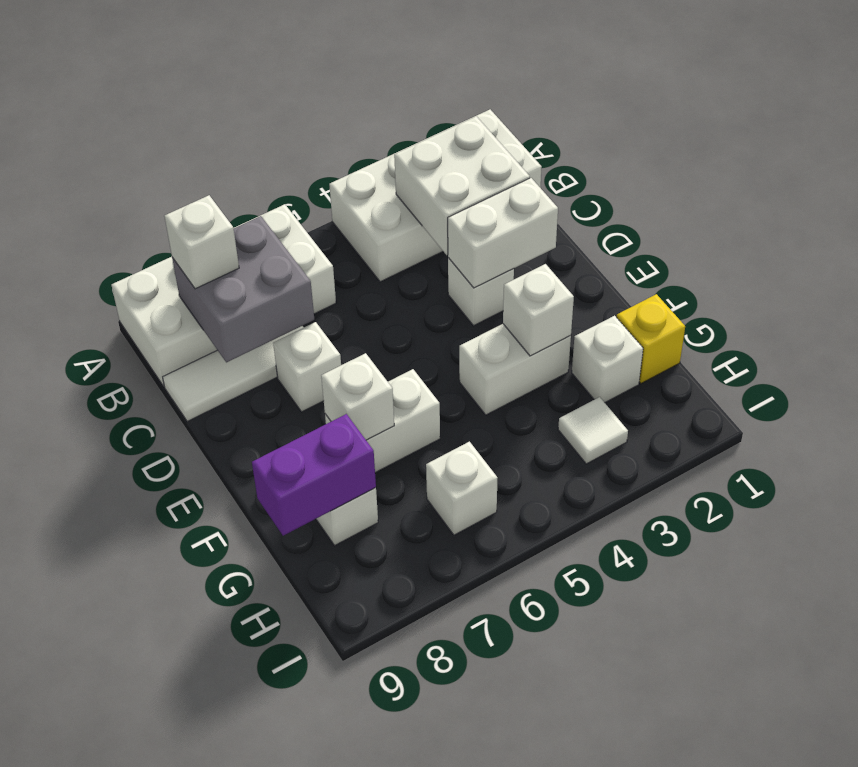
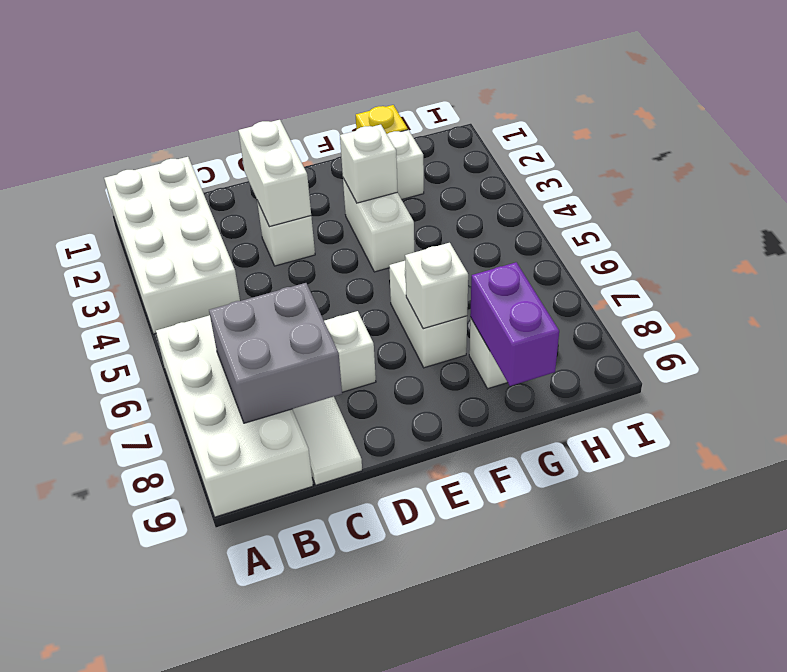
white 2x2 brick [394,116,530,255] -> none
white 1x1 brick [165,195,239,289] -> none
white 1x1 tile [558,397,628,464] -> none
white 1x1 brick [426,442,497,535] -> none

